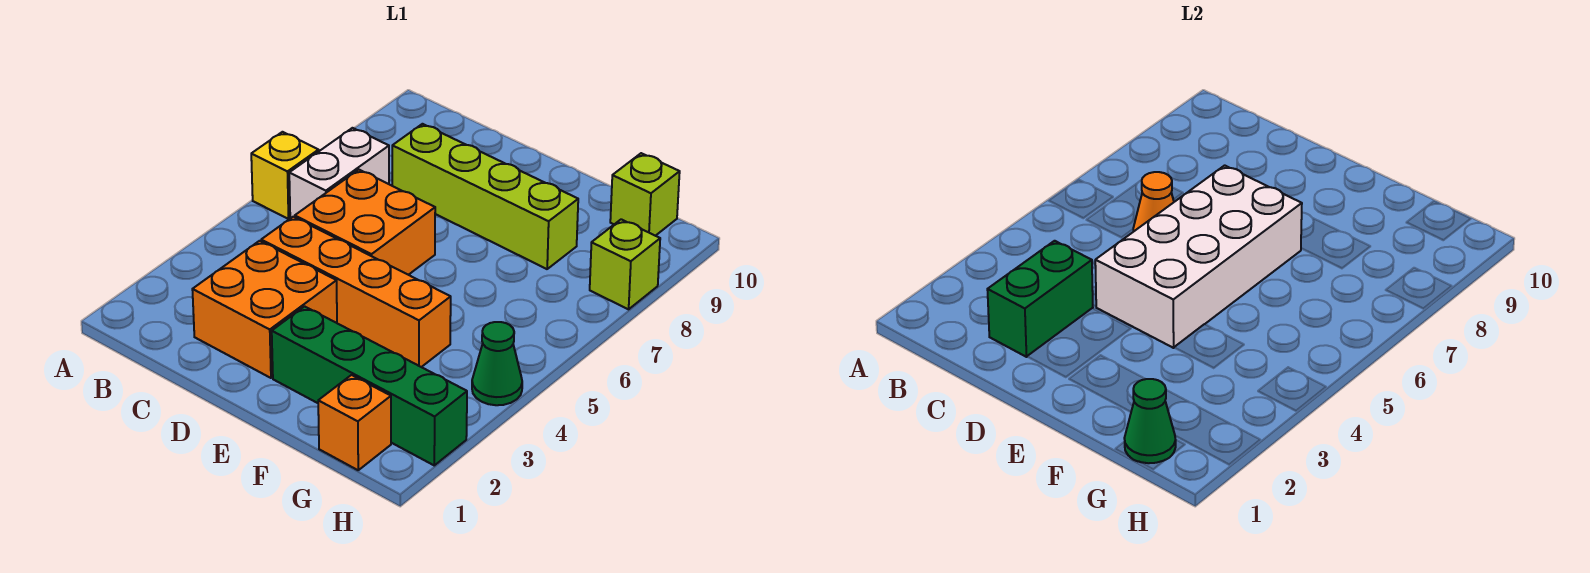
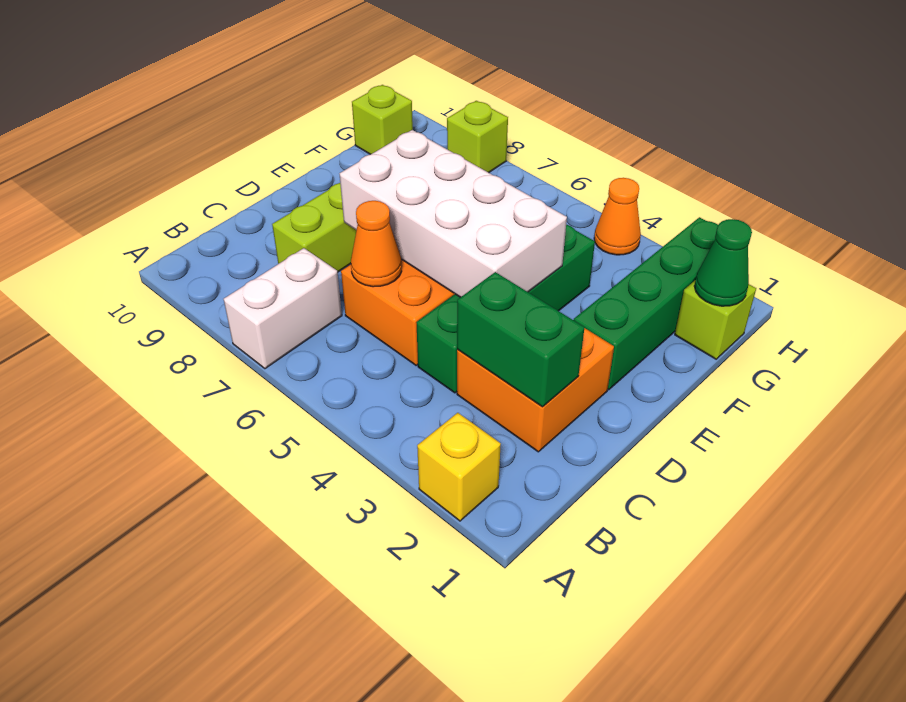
yellow 1x1 brick [251,132,319,219] -> yellow 1x1 brick moved to [417,413,501,521]
white 1x2 brick [289,128,389,218] -> white 1x2 brick turned to [224,248,342,369]
orange 1x4 brick [261,217,451,367] -> green 1x4 brick [416,224,595,393]
orange 1x1 brick [318,375,391,470] -> lime 1x1 brick [675,280,756,359]
green 1x1 cone [472,322,522,405] -> orange 1x1 cone [594,178,641,255]

